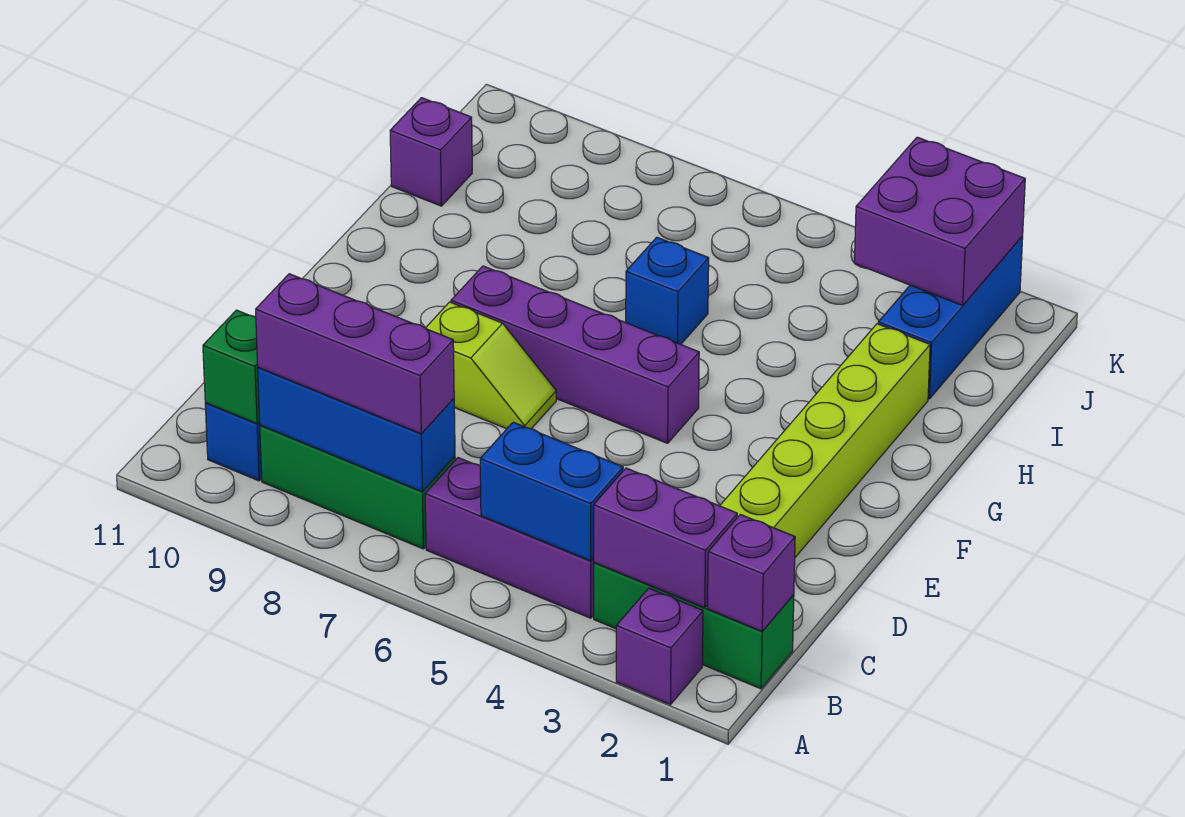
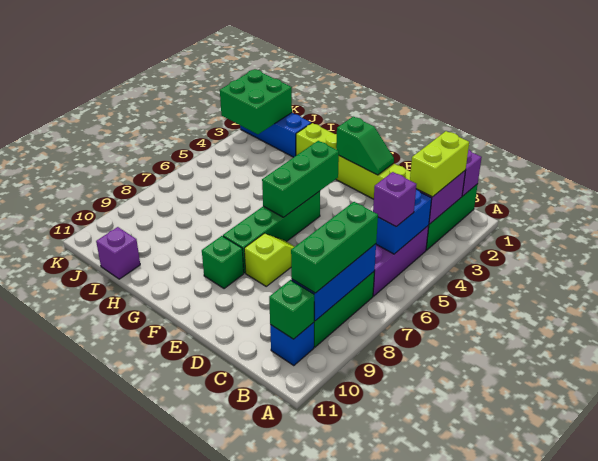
purple 1x1 brick [616,588,703,705] -> purple 1x1 brick moved to [373,172,416,227]
none -> lime 1x2 brick [410,131,469,197]
purple 1x3 brick [256,274,454,434] -> green 1x3 brick [291,202,378,293]
none -> green 1x2 slope [336,117,394,175]
none -> green 1x3 brick [262,141,339,218]
purple 1x4 brick [451,266,699,443] -> green 1x4 brick [223,191,320,273]
none -> green 1x1 brick [202,236,244,289]
blue 1x1 brick [626,237,709,344] -> none
purple 2x2 brick [854,137,1025,305] -> green 2x2 brick [220,69,292,134]

